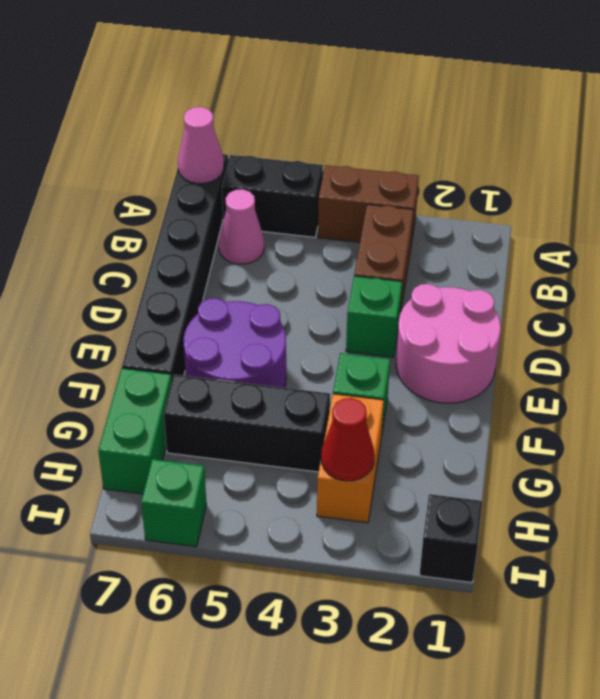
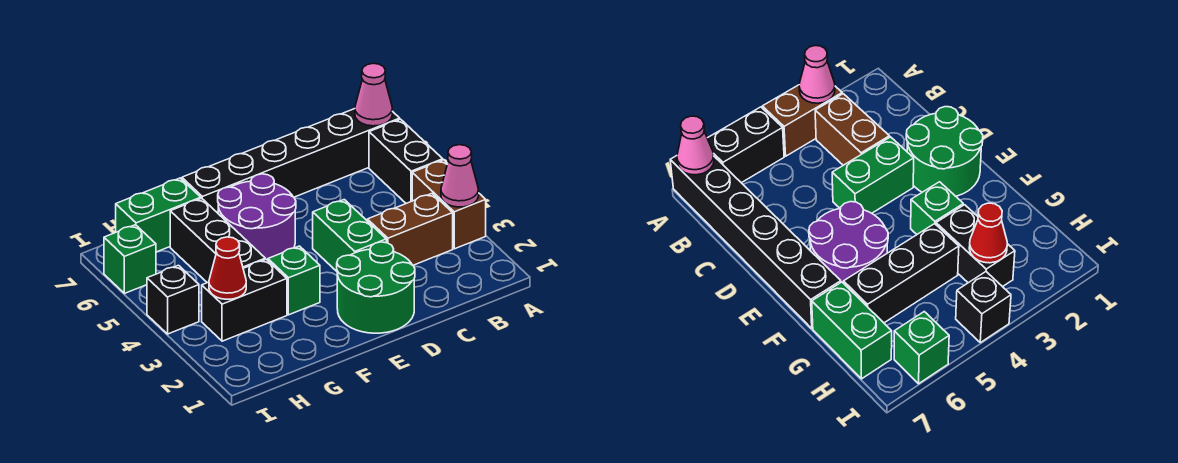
pink 1x1 cone [219,189,264,264] -> pink 1x1 cone moved to [441,145,479,207]
pink 2x2 round brick [396,284,501,403] -> green 2x2 round brick [337,242,415,333]
green 1x1 brick [346,276,402,357] -> green 1x2 brick [313,200,386,271]
orange 1x2 brick [317,394,384,523] -> black 1x2 brick [202,259,287,341]
black 1x1 brick [419,494,482,583] -> black 1x1 brick moved to [147,265,199,334]

